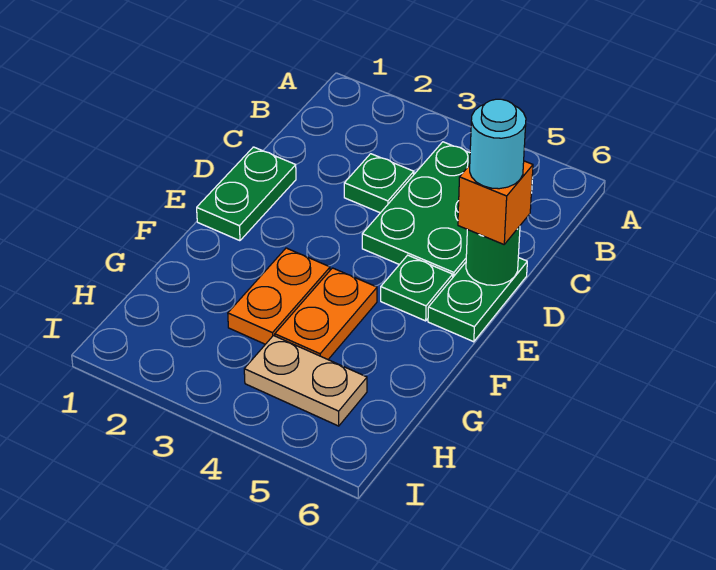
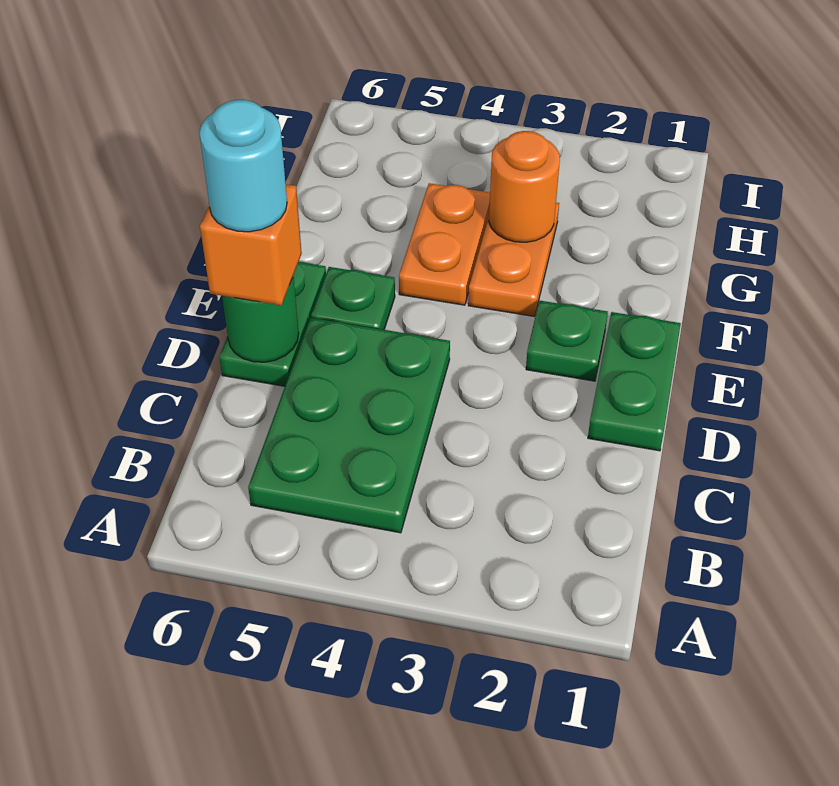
green 1x1 plate [344,154,414,213] -> green 1x1 plate moved to [526,301,608,381]
none -> orange 1x1 round brick [489,131,560,242]
tan 1x2 plate [244,336,367,426] -> none

